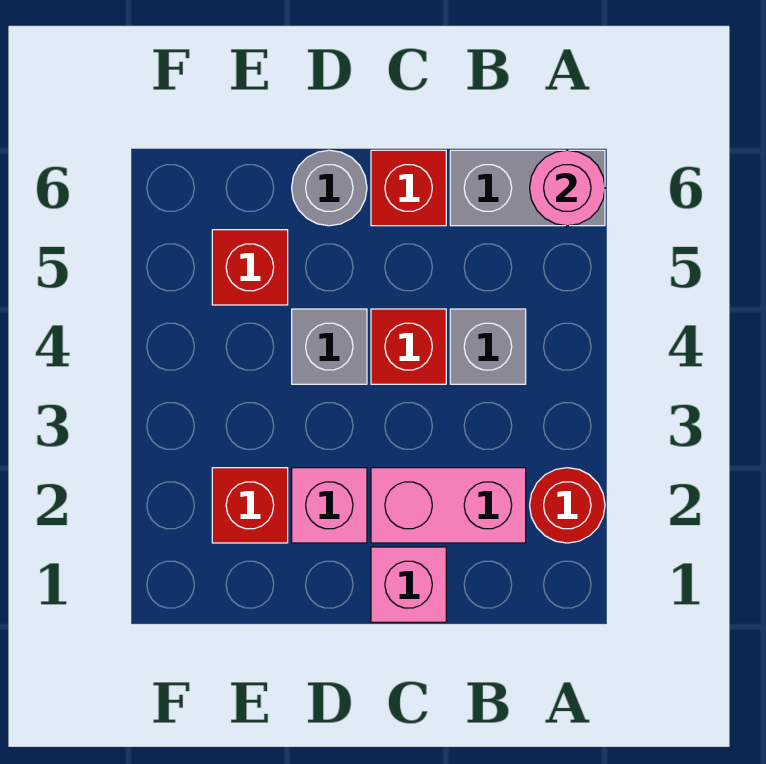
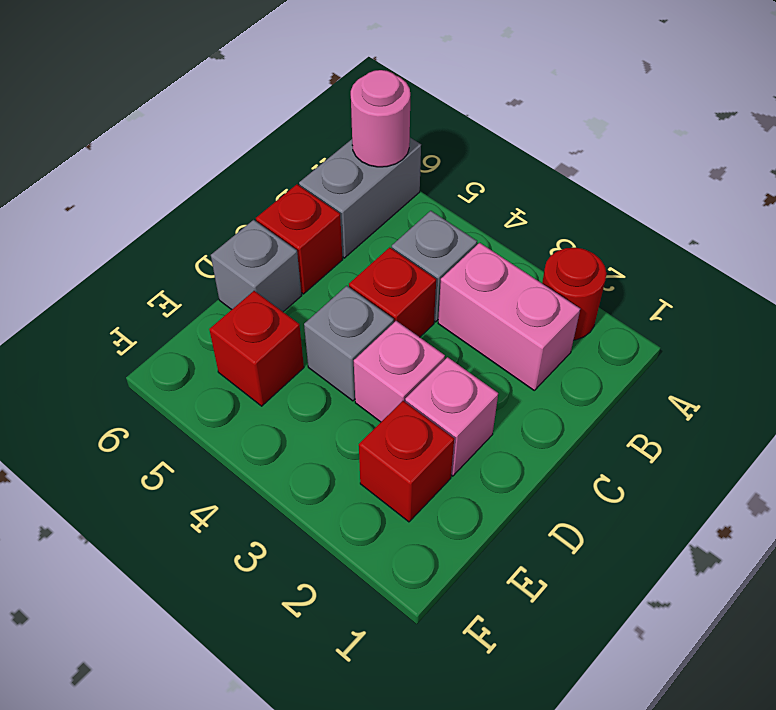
pink 1x2 brick [371,468,526,543] -> pink 1x2 brick turned to [438,243,580,390]
pink 1x1 brick [371,547,446,622] -> pink 1x1 brick moved to [354,321,445,422]
grey 1x1 round brick [292,150,367,226] -> grey 1x1 brick [211,220,301,312]

